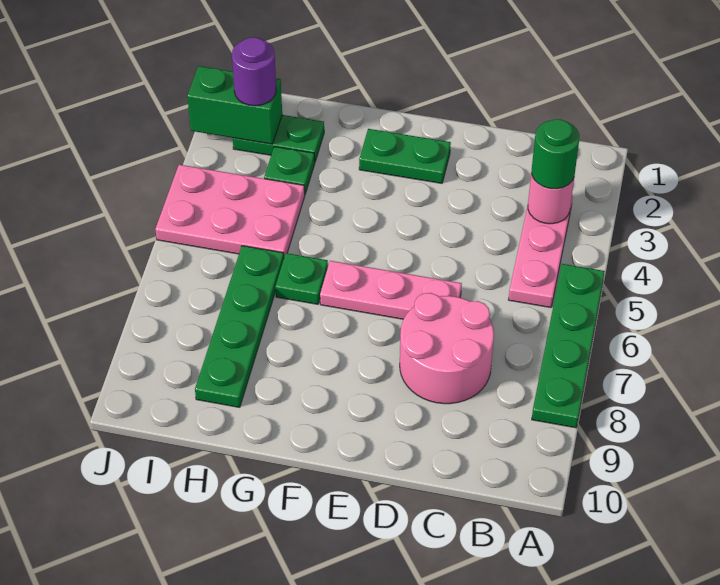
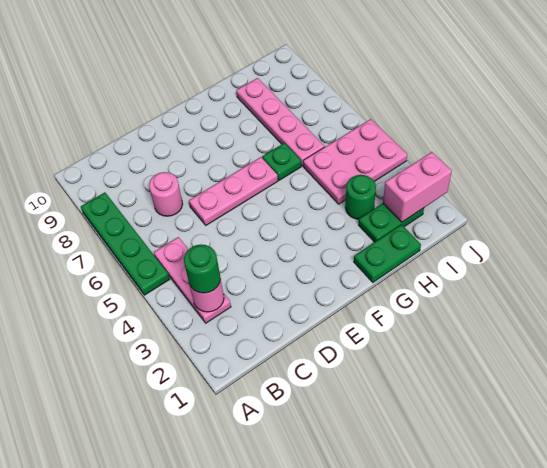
pink 2x2 round brick [400,293,494,404] -> pink 1x1 round brick [149,172,183,216]
green 1x2 plate [359,129,451,183] -> green 1x2 plate moved to [354,225,421,282]
green 1x1 plate [264,147,315,194] -> green 1x1 round brick [345,175,376,219]
green 1x4 plate [195,246,284,407] -> pink 1x4 plate [236,78,325,166]
green 1x2 brick [187,66,282,144] -> pink 1x2 brick [383,152,452,222]
purple 1x1 round brick [232,37,276,106] -> none

